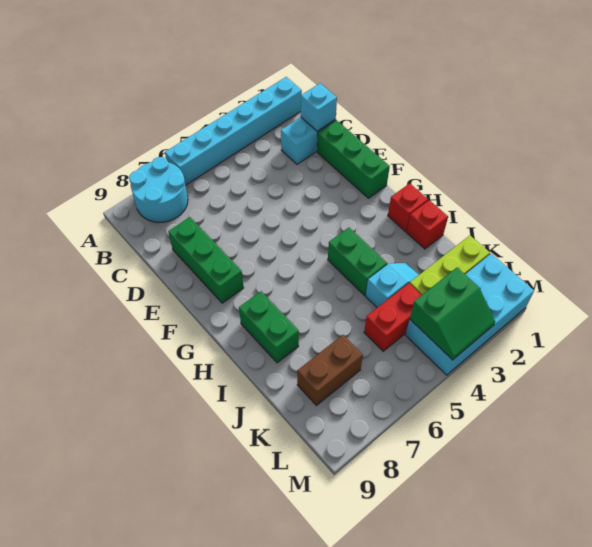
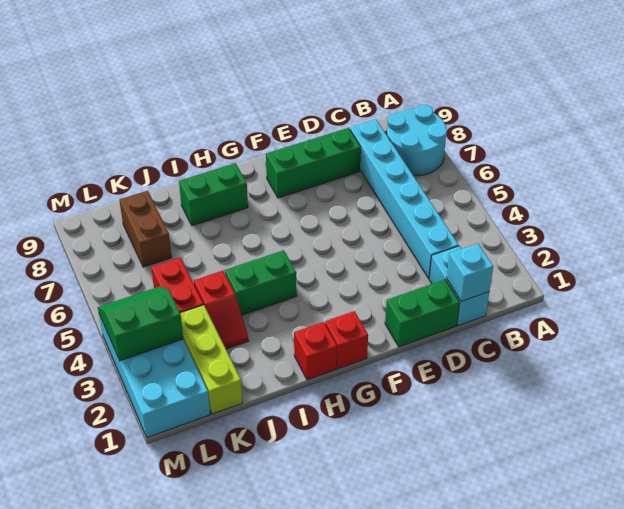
cyan 1x6 brick [165,77,302,185] -> cyan 1x6 brick moved to [350,119,459,278]
green 1x3 brick [317,120,390,198] -> green 1x2 brick [385,280,460,347]
red 1x1 brick [407,200,448,249] -> red 1x1 brick moved to [325,311,368,369]
cyan 1x2 slope [366,263,419,308] -> red 1x2 slope [194,271,249,349]
green 2x2 slope [410,268,495,360] -> green 2x2 slope turned to [98,286,183,361]

